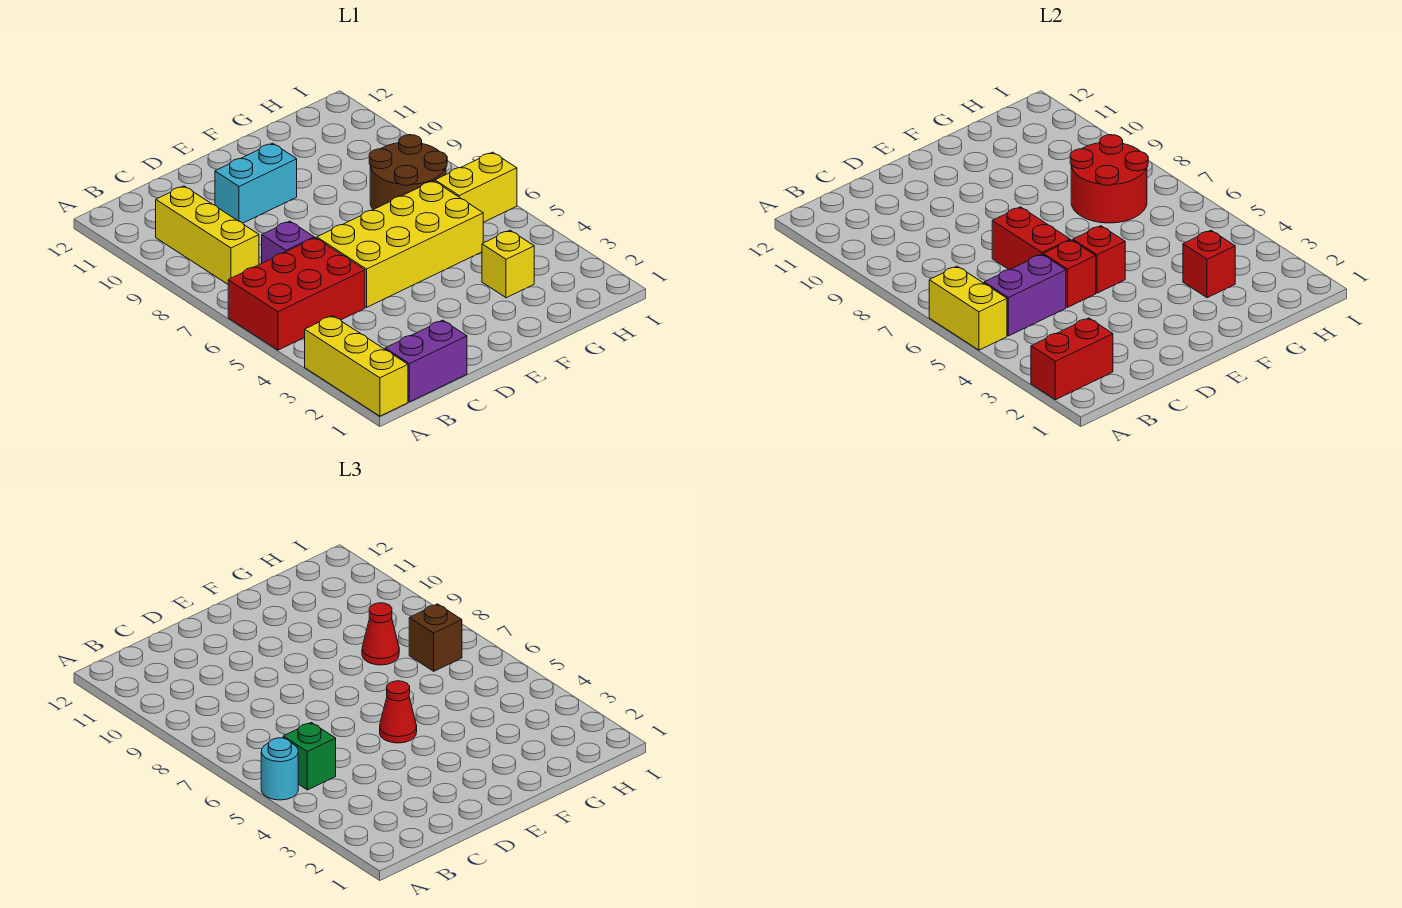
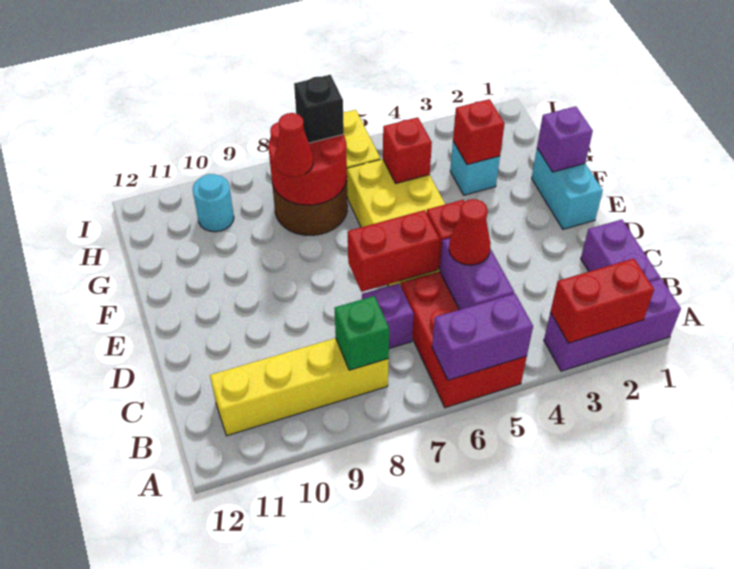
yellow 1x3 brick [305,316,408,416] -> purple 1x3 brick [544,279,681,371]
red 1x2 brick [1031,318,1113,400] -> red 1x2 brick turned to [551,259,654,343]
yellow 1x2 brick [929,266,1007,350] -> purple 1x2 brick [432,294,533,380]
cyan 1x1 round brick [261,738,298,800] -> cyan 1x1 round brick moved to [193,174,234,232]
green 1x1 brick [283,722,336,790] -> green 1x1 brick moved to [335,296,389,370]
yellow 1x3 brick [156,186,259,284] -> yellow 1x4 brick [210,338,389,436]
cyan 1x2 brick [215,143,297,223] -> cyan 1x2 brick moved to [532,149,603,229]
red 1x1 brick [1073,226,1125,293] -> red 1x1 brick moved to [383,117,432,183]
red 1x1 cone [380,681,417,743] -> red 1x1 cone moved to [449,199,491,265]
none -> purple 1x1 brick [537,106,593,172]
yellow 1x1 brick [482,230,534,298] -> cyan 1x1 brick [450,142,500,195]
brown 1x1 brick [409,604,462,671] -> black 1x1 brick [294,75,344,143]

